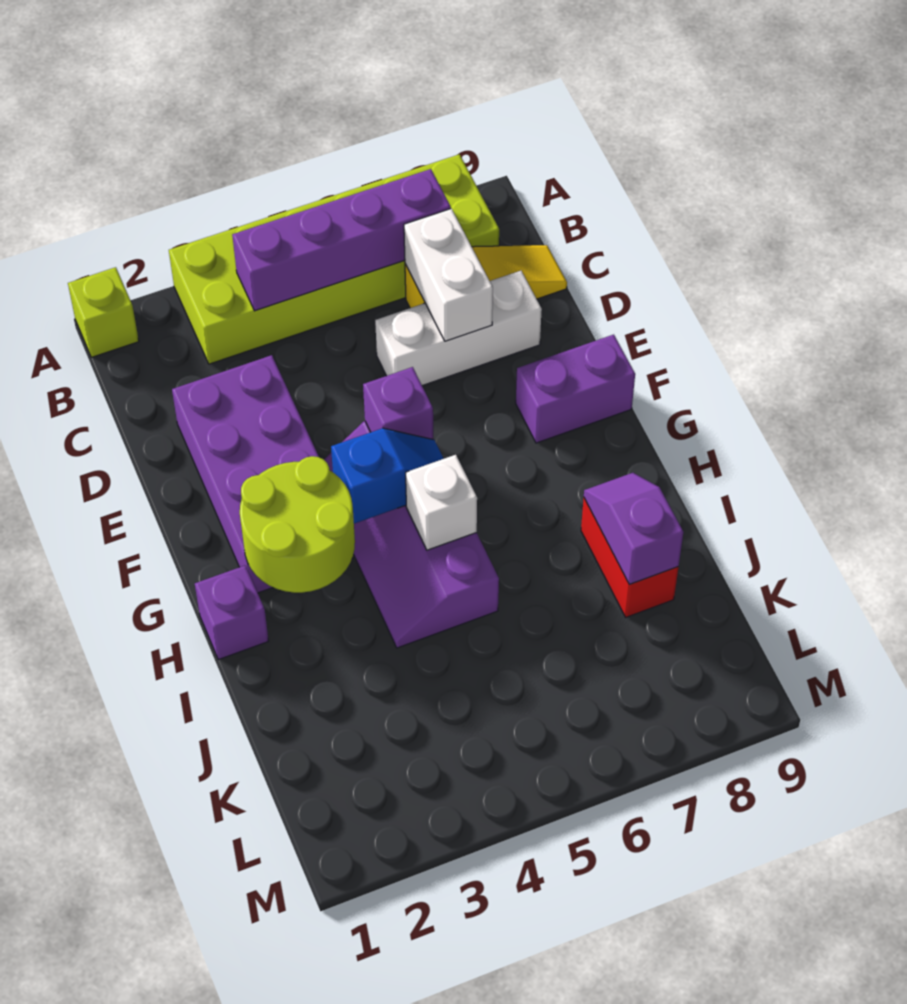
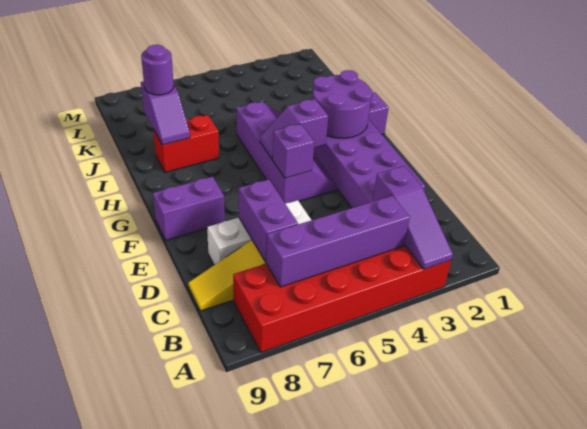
lime 1x1 brick [68,267,139,357] -> none
lime 2x6 brick [169,154,499,364] -> red 2x6 brick [233,245,452,353]
none -> purple 1x3 slope [373,166,453,269]
white 1x2 brick [404,208,493,341] -> purple 1x2 brick [239,179,298,262]
lime 2x2 round brick [240,456,355,593] -> purple 2x2 round brick [312,70,373,138]
blue 1x2 slope [331,428,444,524] -> purple 1x2 slope [260,99,328,159]
white 1x1 brick [406,455,477,550] -> none
red 1x2 brick [581,498,678,617] -> red 1x2 brick turned to [153,115,219,172]
none -> purple 1x1 round brick [141,45,174,95]

